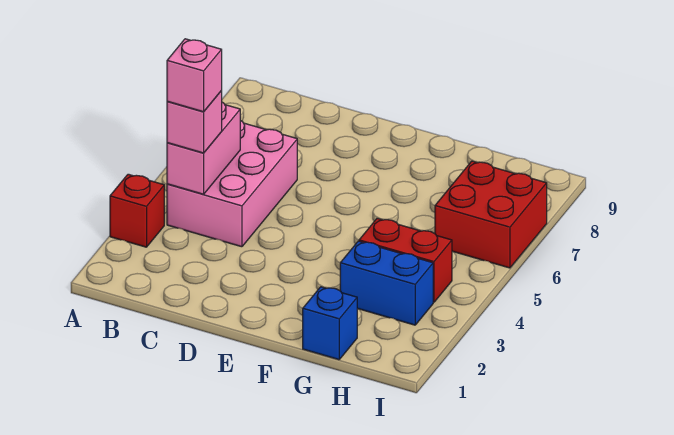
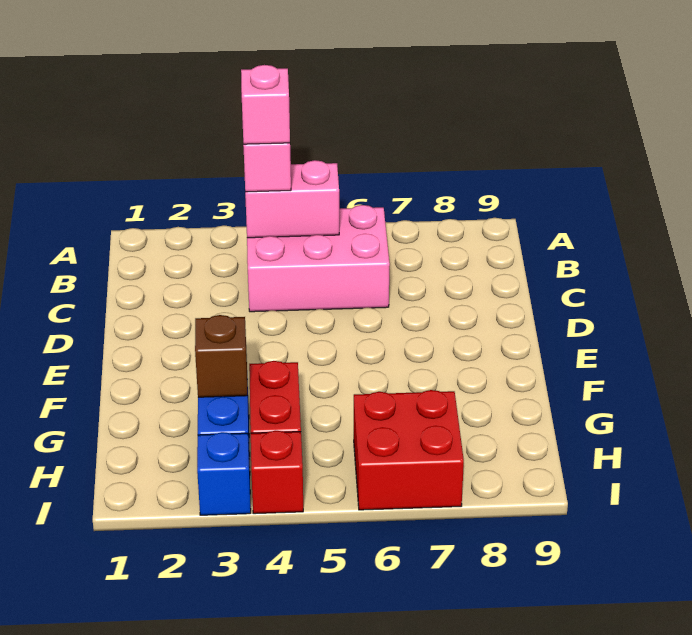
red 1x1 brick [110,174,164,247] -> red 1x1 brick moved to [251,431,303,514]
blue 1x1 brick [303,287,357,360] -> blue 1x1 brick moved to [197,432,251,515]
none -> brown 1x1 brick [195,315,247,397]

